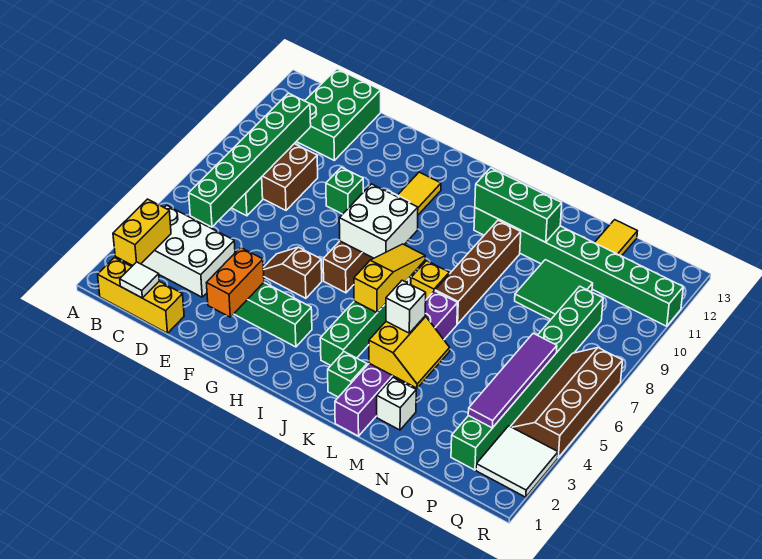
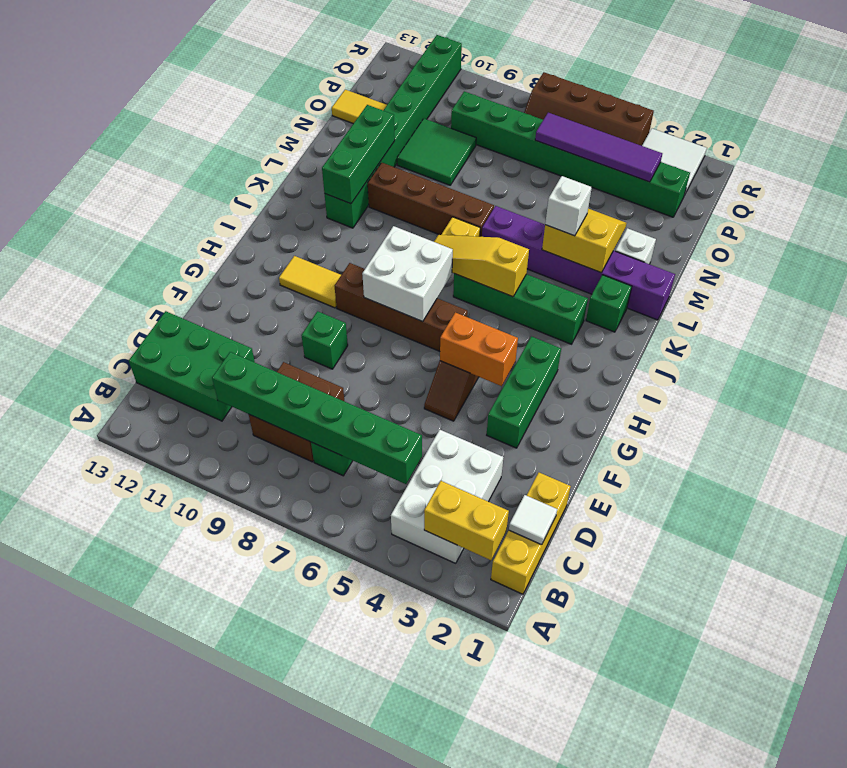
orange 1x2 brick [207,247,264,317] -> orange 1x2 brick moved to [440,312,518,386]

